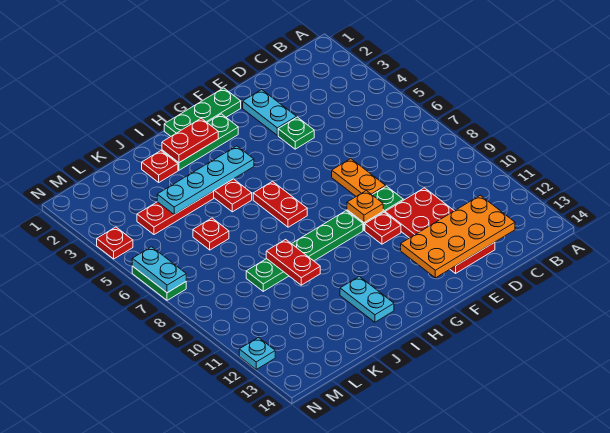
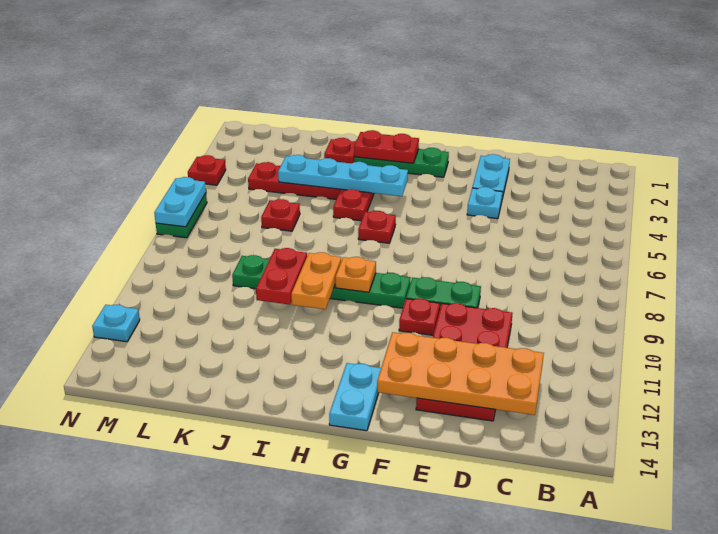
green 1x1 plate [278,117,314,149] -> cyan 1x1 plate [467,187,502,219]
orange 1x2 plate [332,159,386,196] -> orange 1x2 plate moved to [291,252,341,309]
green 1x3 plate [164,88,241,136] -> none
orange 1x1 plate [347,191,383,223] -> orange 1x1 plate moved to [335,257,376,292]
red 1x2 plate [253,181,307,227] -> red 1x1 plate [358,211,396,243]
cyan 1x2 plate [340,276,394,322] -> cyan 1x2 plate moved to [329,363,381,431]

